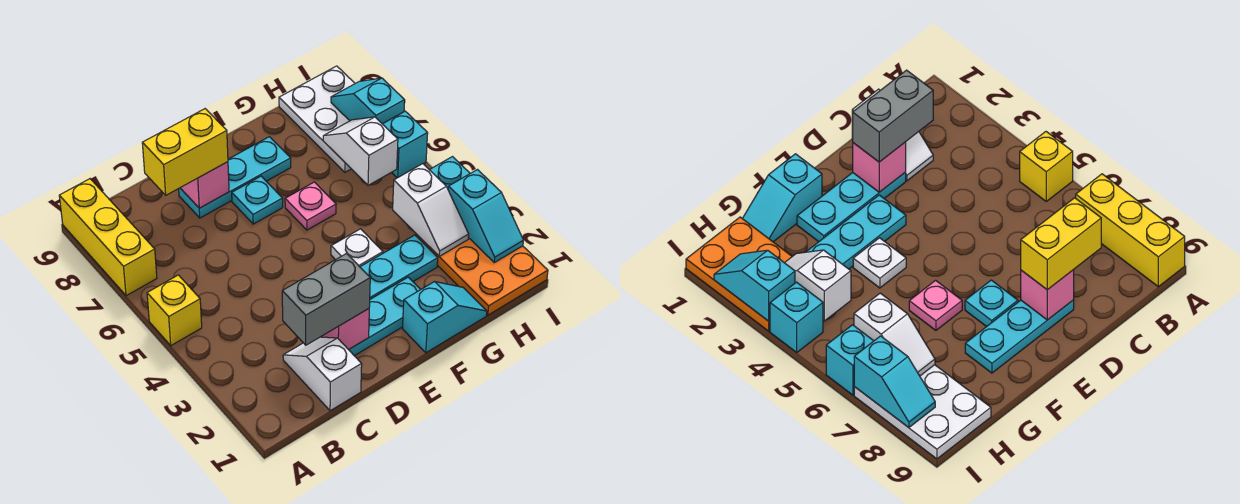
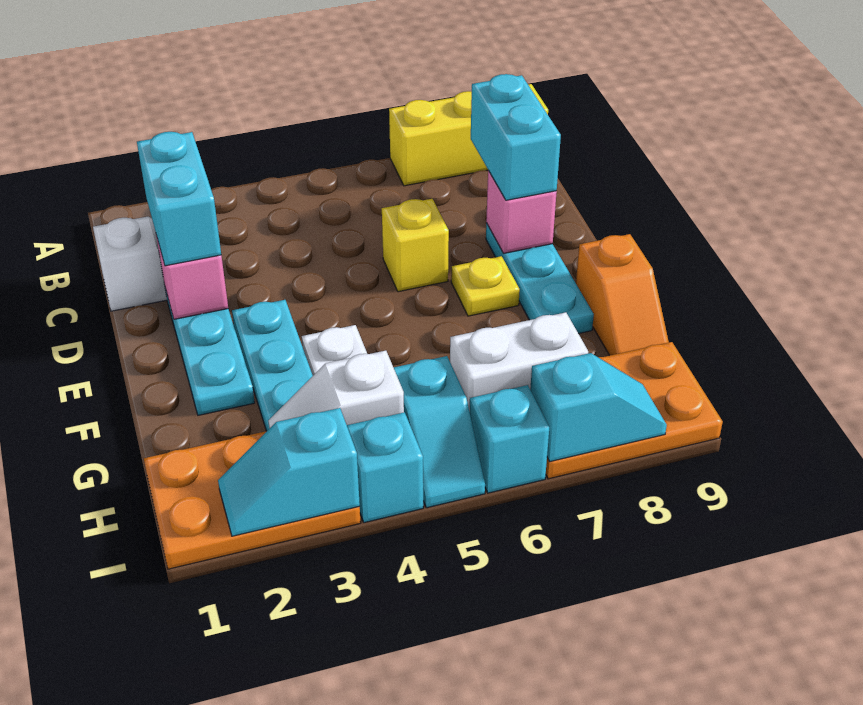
yellow 1x1 brick [147,275,202,346] -> yellow 1x1 brick moved to [382,199,449,292]
grey 1x2 brick [282,254,370,345] -> cyan 1x2 brick [137,132,221,266]
yellow 1x2 brick [142,109,228,195] -> cyan 1x2 brick [471,74,561,200]
cyan 1x1 plate [232,176,283,224] -> yellow 1x1 plate [451,256,520,316]
cyan 1x2 slope [402,282,487,353] -> cyan 1x2 slope moved to [394,356,485,508]
pink 1x1 plate [285,182,336,230] -> none
none -> orange 1x2 slope [576,234,669,356]
white 1x2 slope [323,117,398,185] -> white 1x2 brick [450,312,588,411]
white 2x3 plate [279,66,355,172] -> orange 2x3 plate [546,342,723,479]

